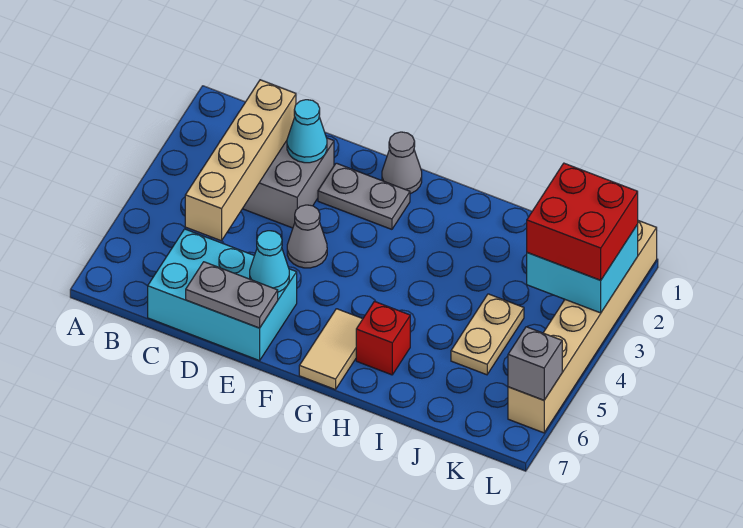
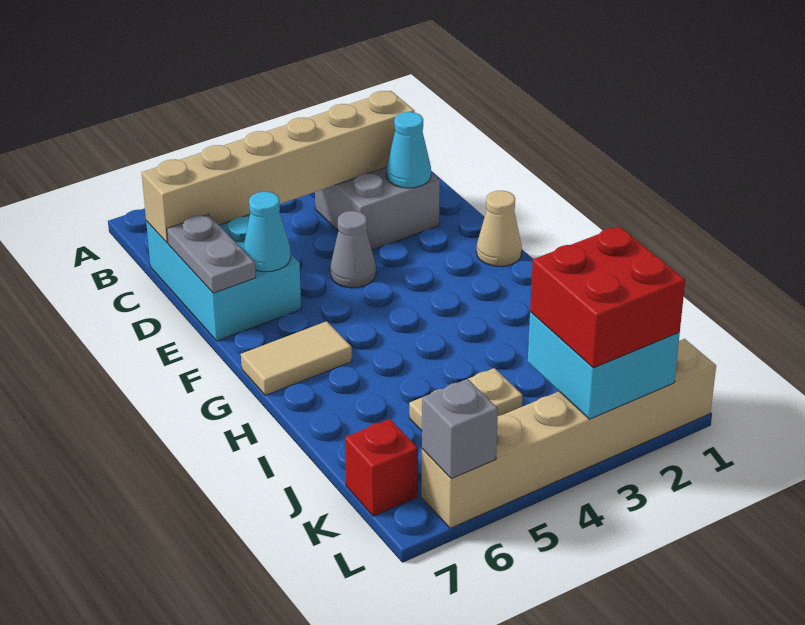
tan 1x4 brick [185,80,296,241] -> tan 1x6 brick [142,91,415,243]
grey 1x2 plate [318,163,410,229] -> none
grey 1x1 cone [382,132,422,194] -> tan 1x1 cone [476,191,522,266]
red 1x1 brick [356,301,410,375] -> red 1x1 brick moved to [345,419,418,516]

